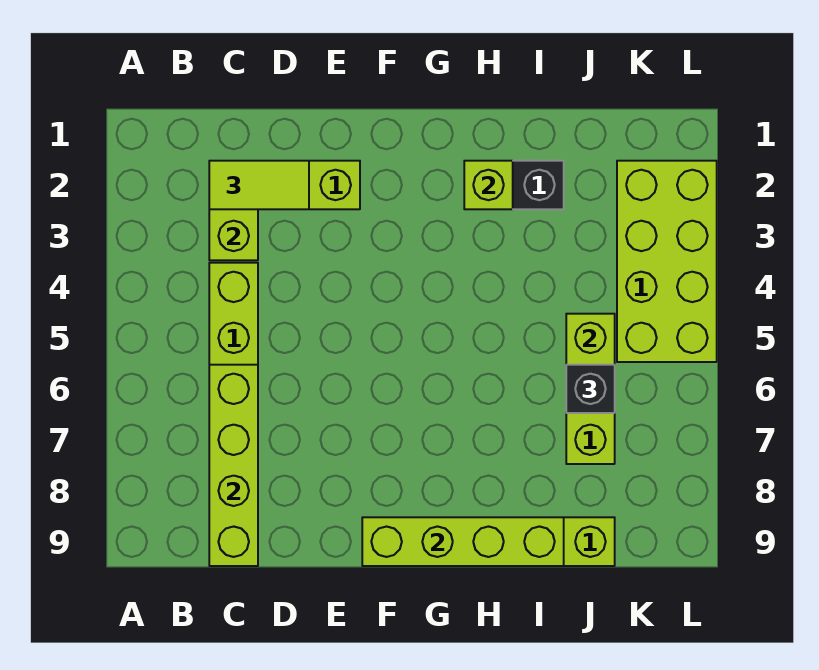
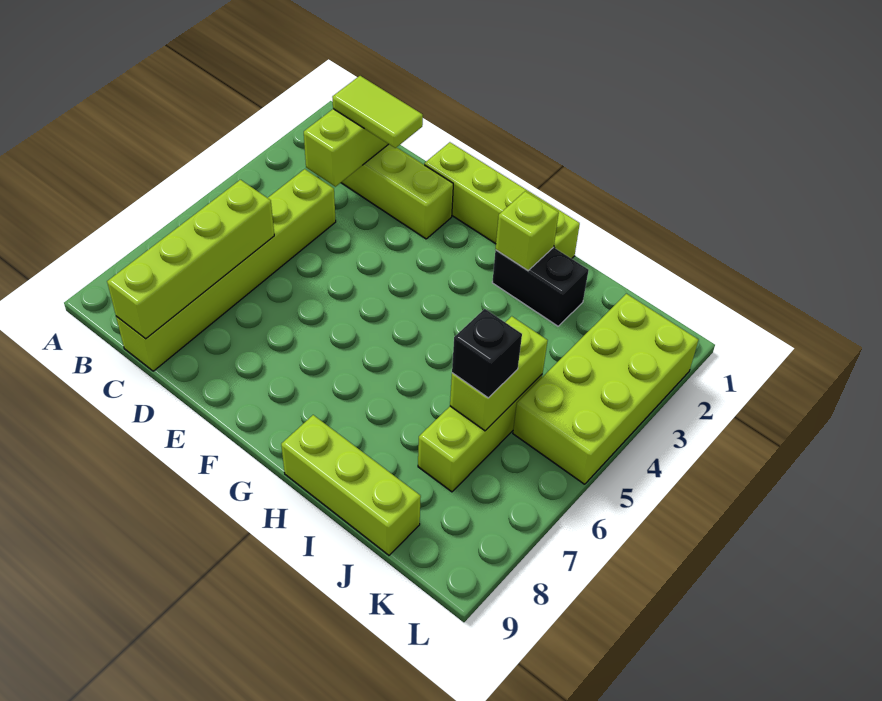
lime 1x4 brick [362,517,564,566] -> lime 1x4 brick moved to [424,142,580,259]

